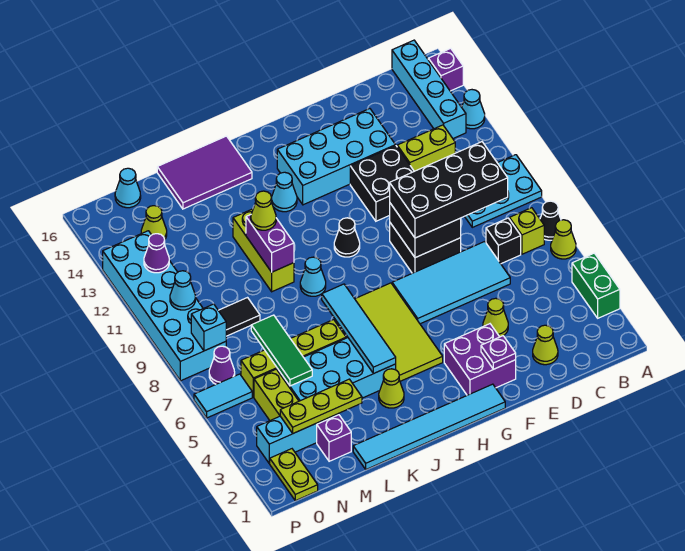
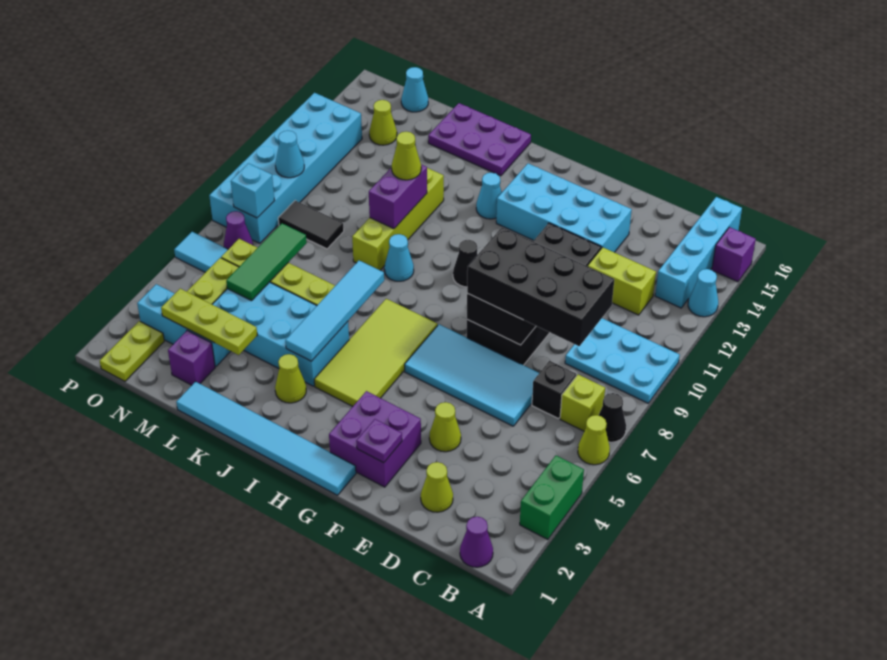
purple 2x3 tile [157,136,252,209] -> purple 2x3 plate [428,103,531,176]
lime 1x3 brick [233,209,294,292] -> lime 1x4 brick [352,168,444,270]
purple 1x1 cone [144,234,169,273] -> purple 1x1 cone moved to [460,517,493,567]

